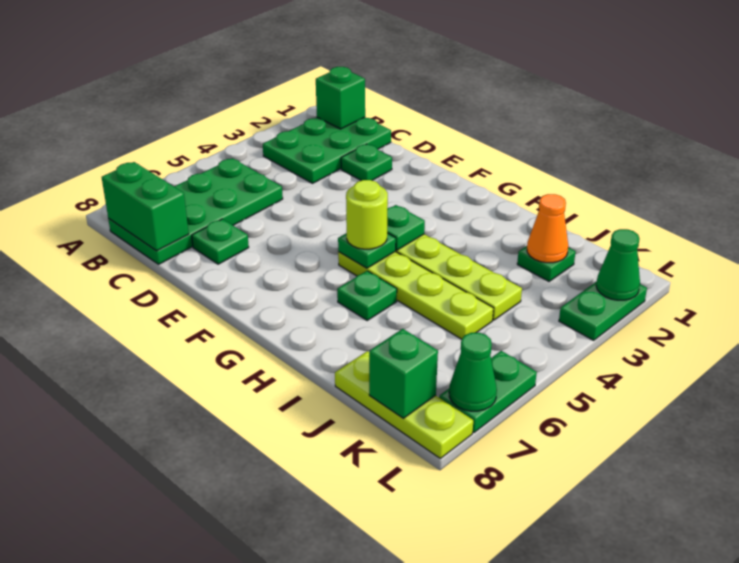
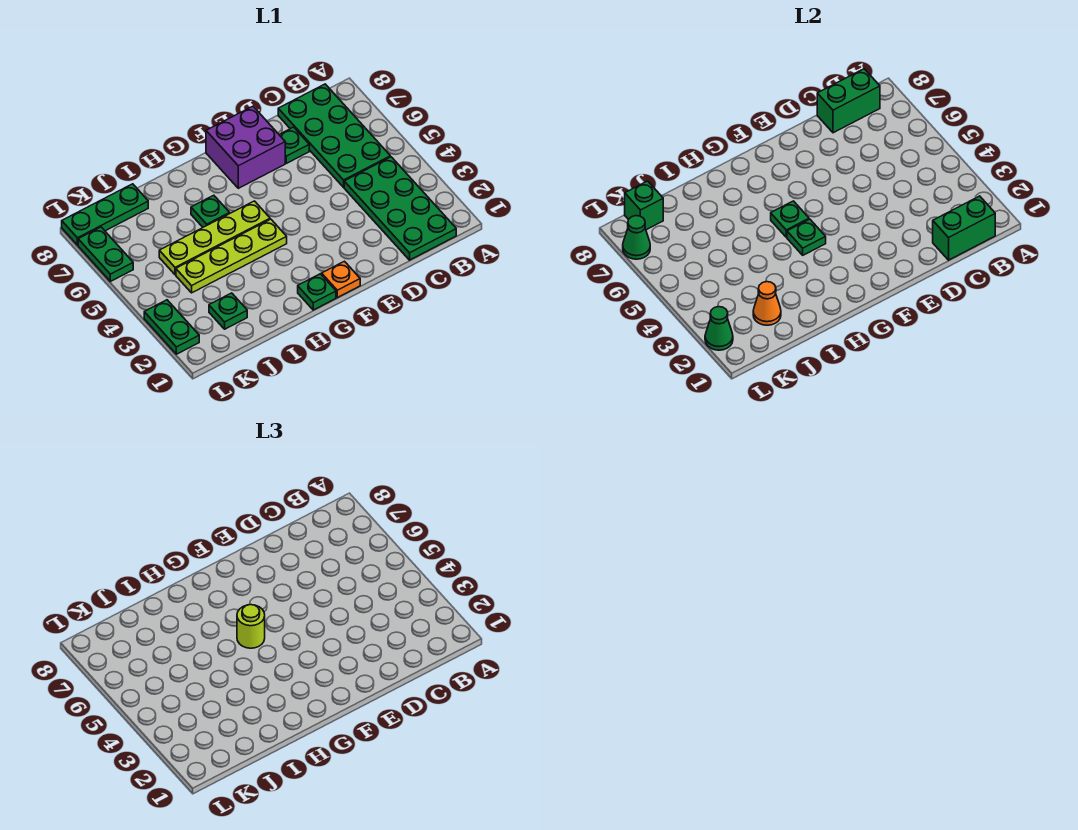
green 2x3 plate [263,117,391,183] -> green 2x4 plate [344,157,456,260]
green 1x1 brick [316,67,365,129] -> green 1x2 brick [933,196,995,260]
green 1x1 plate [341,144,392,181] -> green 1x1 plate moved to [298,274,336,310]
none -> purple 2x2 brick [206,106,285,188]
none -> orange 1x1 plate [322,261,360,298]
lime 1x3 plate [335,351,473,458] -> green 1x3 plate [62,184,148,245]

